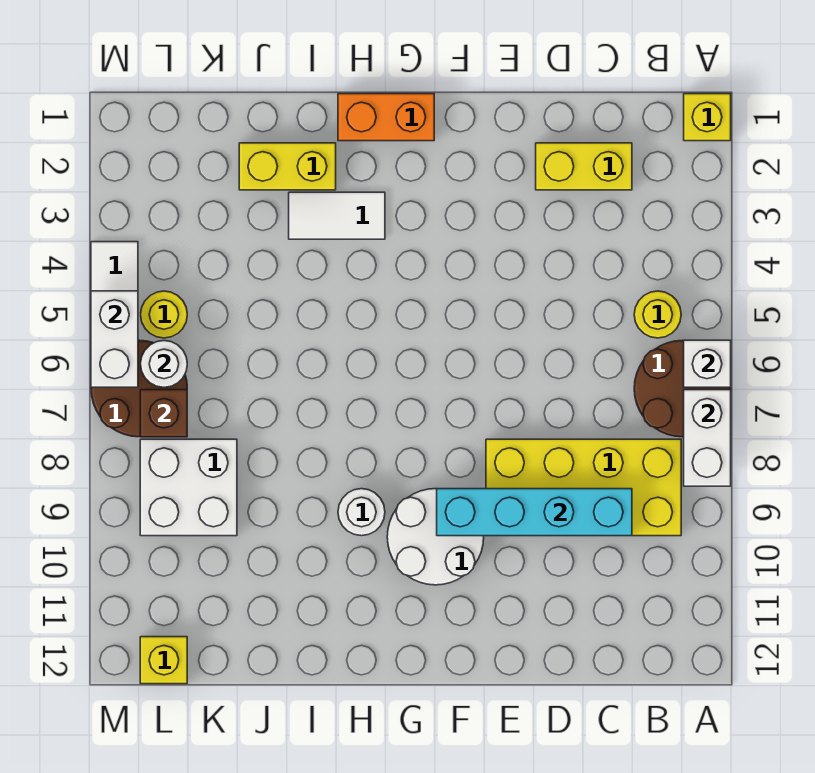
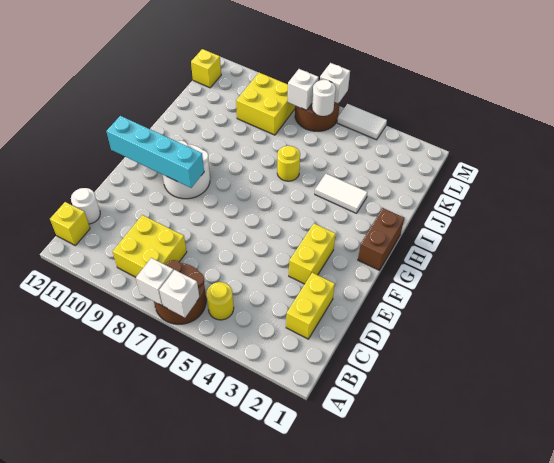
yellow 1x1 brick [684,94,731,141] -> yellow 1x1 brick moved to [50,202,90,245]
white 1x2 brick [684,390,731,486] -> white 1x1 brick [136,258,174,305]
yellow 2x4 brick [486,439,681,536] -> yellow 2x2 brick [112,215,187,277]
cyan 1x4 brick [437,489,632,536] -> cyan 1x4 brick turned to [106,116,204,188]
orange 1x2 brick [338,94,434,141] -> brown 1x2 brick [358,208,404,270]
white 1x2 tile [289,192,385,239] -> white 1x2 tile turned to [315,174,367,213]
white 1x1 round brick [338,489,385,536] -> white 1x1 round brick moved to [71,188,100,224]
yellow 1x2 brick [239,143,336,190] -> yellow 1x2 brick moved to [289,223,336,284]
white 2x2 brick [140,439,237,536] -> yellow 2x2 brick [236,72,295,135]
yellow 1x1 round brick [141,291,187,338] -> yellow 1x1 round brick moved to [277,146,300,181]
brown 1x1 brick [140,390,187,437] -> white 1x1 brick [288,69,319,110]
white 1x2 brick [91,291,138,387] -> white 1x1 brick [320,63,350,104]

